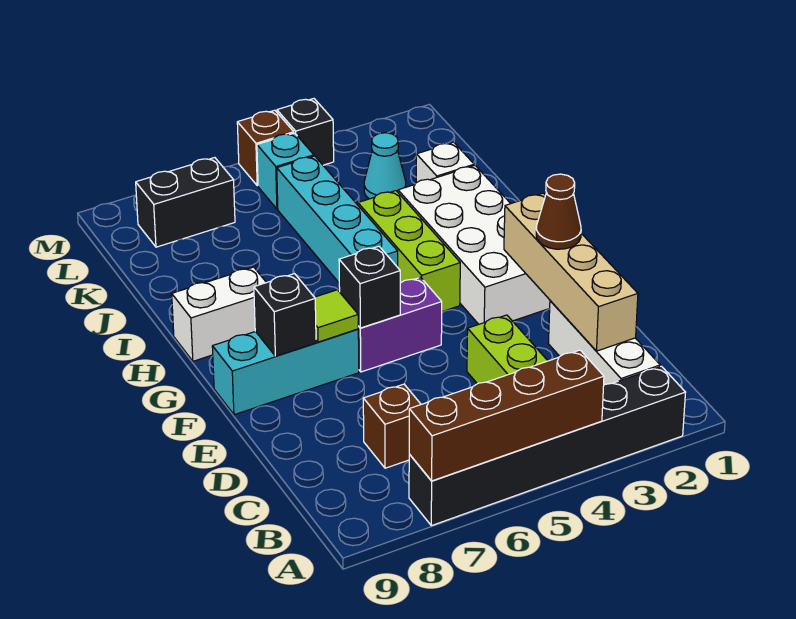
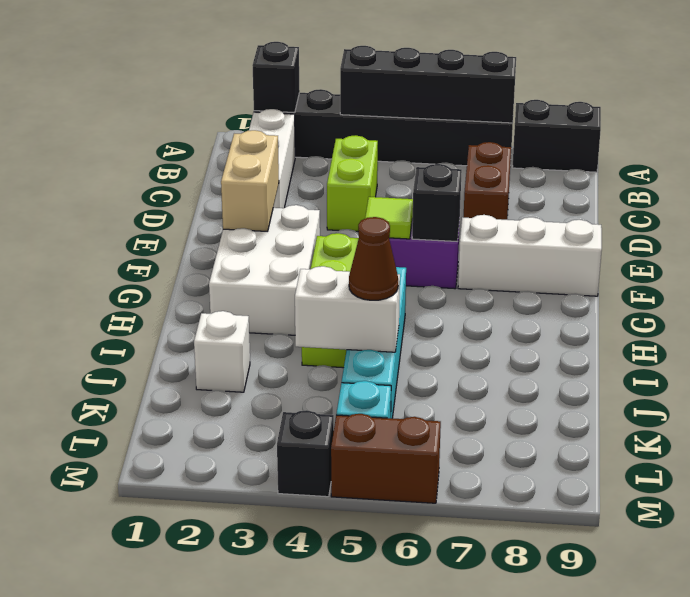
brown 1x4 brick [409,350,604,481] -> black 1x4 brick [340,46,516,123]
tan 1x4 brick [504,193,638,351] -> tan 1x2 brick [221,130,279,231]
brown 1x1 brick [363,384,421,468] -> brown 1x2 brick [464,142,511,220]
brown 1x1 cone [536,174,581,249] -> brown 1x1 cone moved to [349,217,398,300]
white 2x4 brick [398,165,550,324] -> white 2x3 brick [209,205,320,335]
cyan 1x3 brick [212,329,359,415] -> white 1x3 brick [458,215,602,296]
lime 1x1 tile [315,290,358,342] -> lime 1x1 tile moved to [365,197,413,239]
black 1x1 brick [254,274,316,356] -> black 1x1 brick moved to [252,42,300,113]
white 1x2 brick [172,267,266,361] -> white 1x2 brick moved to [295,266,400,352]
cyan 1x1 cone [364,133,406,199] -> none
black 1x2 brick [136,158,235,247] -> black 1x2 brick moved to [512,100,601,172]
brown 1x1 brick [237,110,294,186] -> brown 1x2 brick [331,414,441,503]

